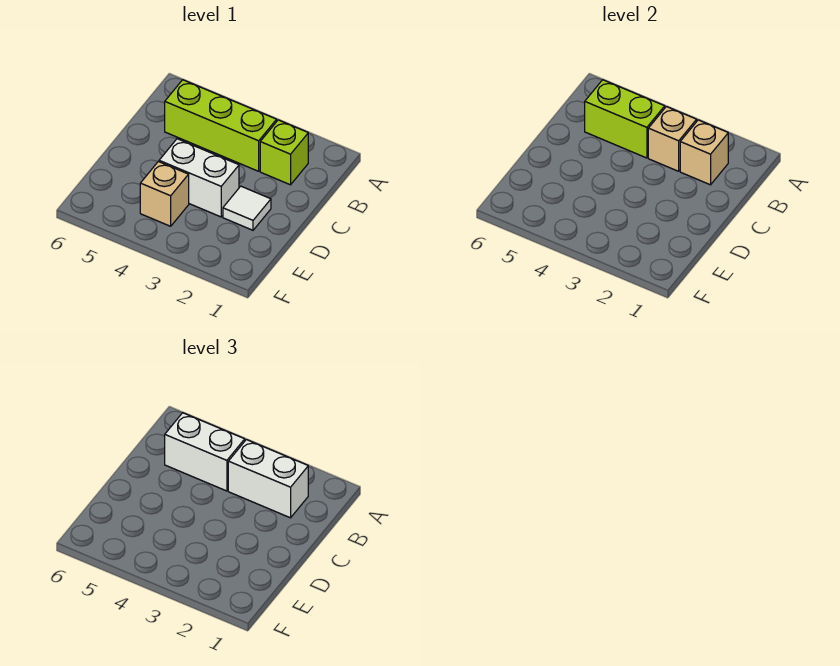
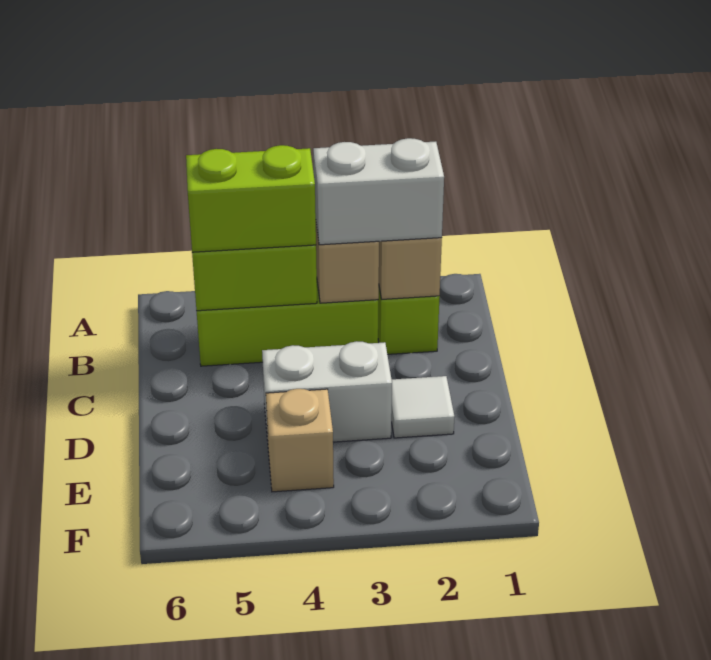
white 1x2 brick [165,413,245,491] -> lime 1x2 brick [186,145,316,252]

